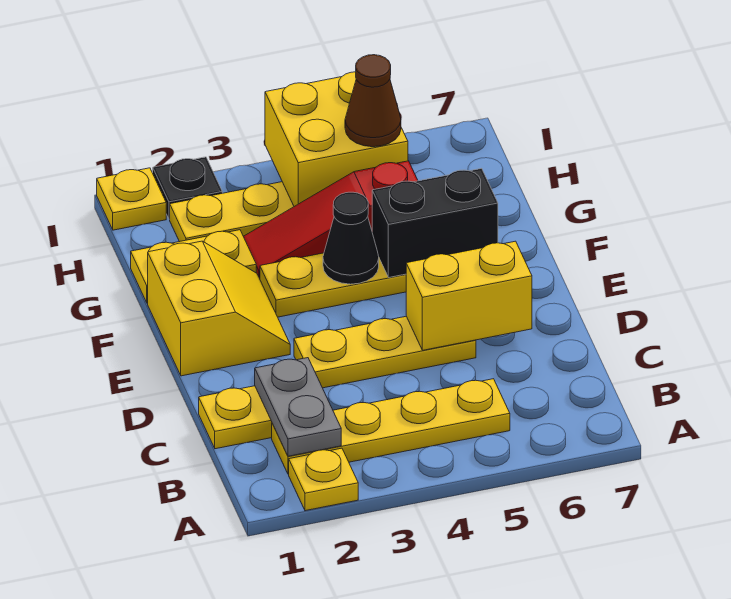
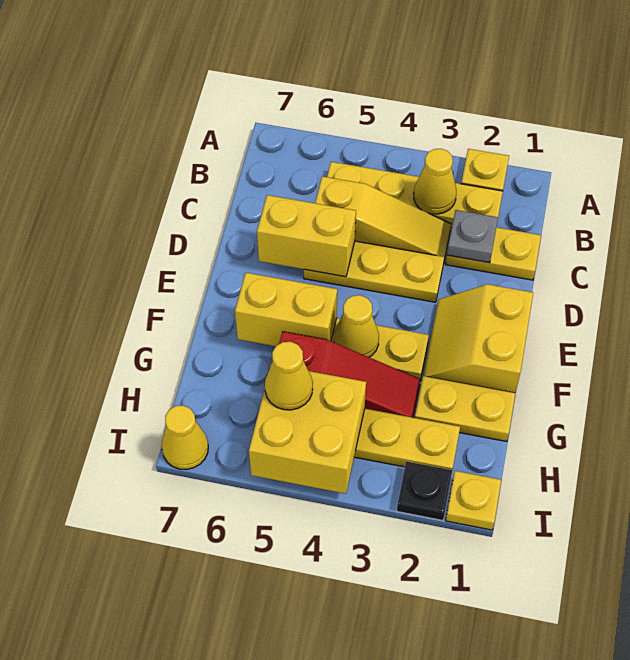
grey 1x2 plate [255,358,341,456] -> grey 1x1 plate [447,210,498,263]
none -> yellow 1x1 cone [414,149,456,214]
none -> yellow 1x3 slope [315,176,451,264]
black 1x1 cone [323,192,379,284] -> yellow 1x1 cone [334,295,379,357]
black 1x2 brick [372,168,498,277] -> yellow 1x2 brick [235,273,337,346]
brown 1x1 cone [345,55,401,147] -> yellow 1x1 cone [265,342,313,410]
none -> yellow 1x1 cone [162,406,208,470]

